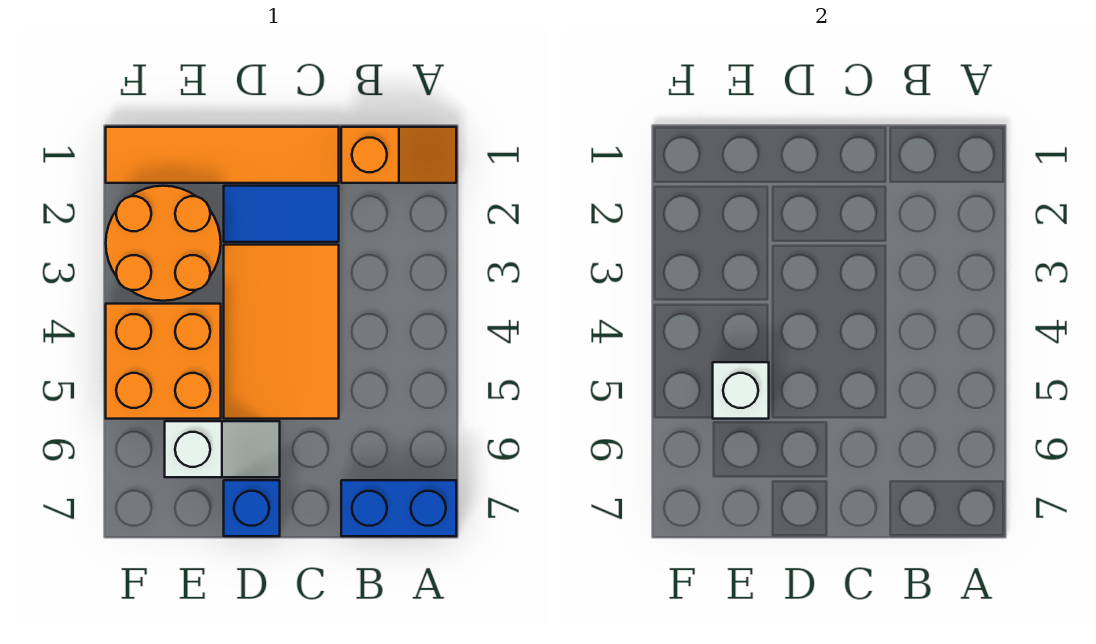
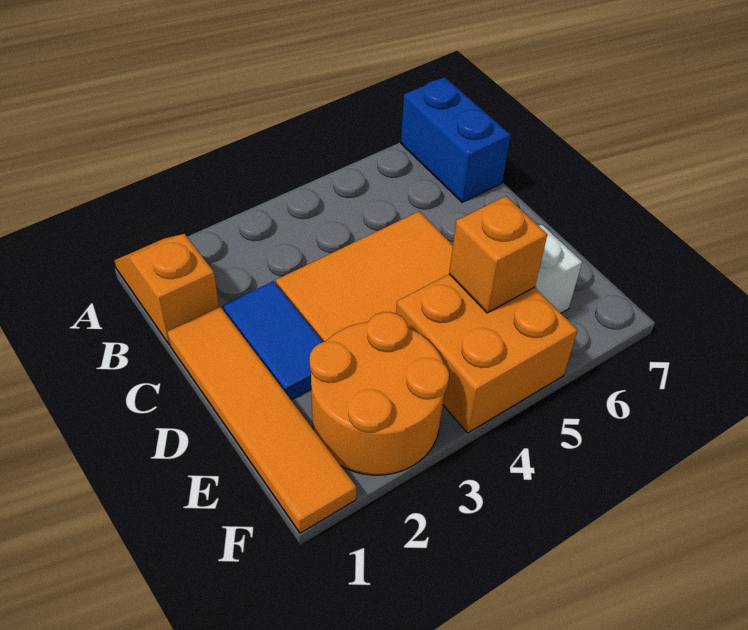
blue 1x1 brick [224,480,280,536] -> none
white 1x1 brick [713,362,769,419] -> orange 1x1 brick [449,196,547,313]

